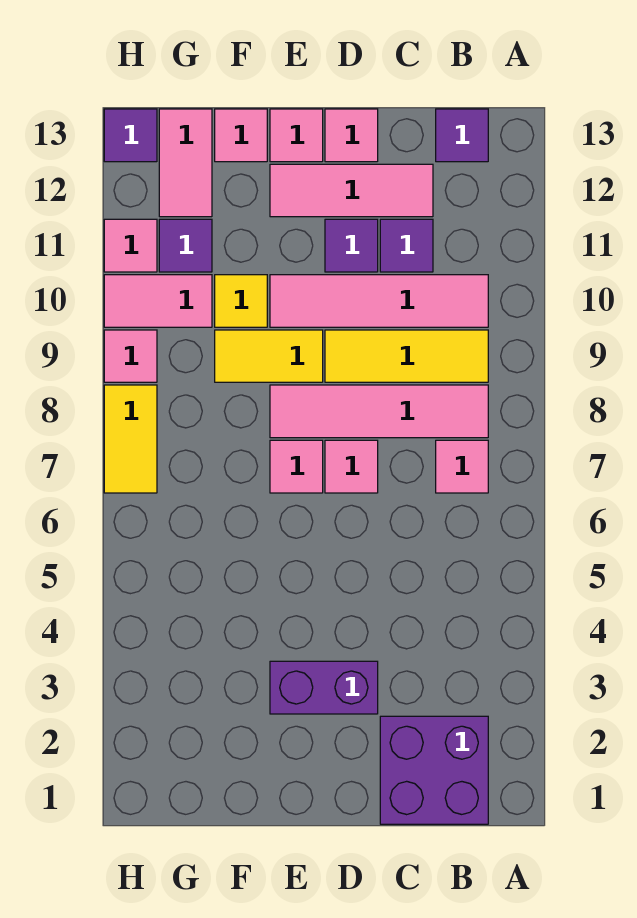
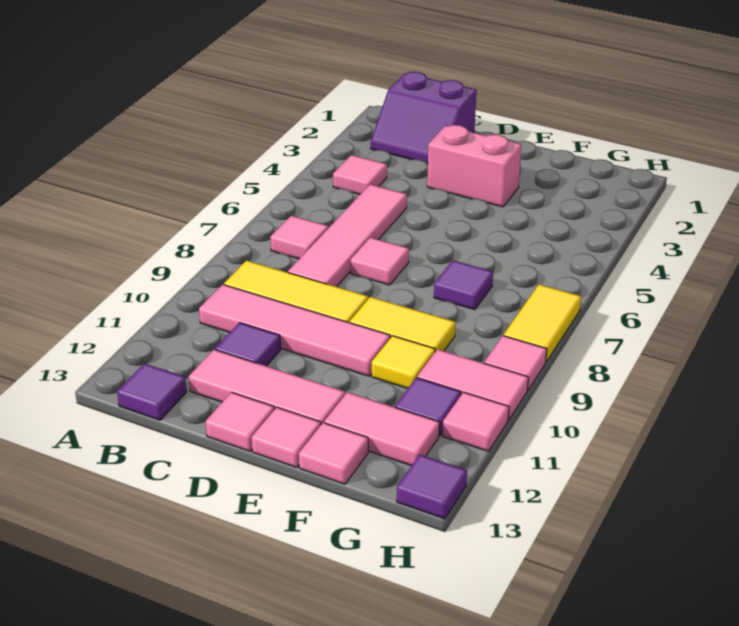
purple 2x2 brick [380,716,488,824] -> purple 2x2 slope [371,72,476,163]
pink 1x4 tile [270,385,488,438] -> pink 1x4 tile turned to [288,184,407,287]
purple 1x2 brick [270,661,378,714] -> pink 1x2 brick [427,125,521,207]
purple 1x1 tile [325,219,378,272] -> purple 1x1 tile moved to [434,260,493,310]
pink 1x1 tile [270,440,323,493] -> pink 1x1 tile moved to [333,155,387,194]
pink 1x2 tile [159,109,212,217] -> pink 1x2 tile turned to [324,392,440,466]

